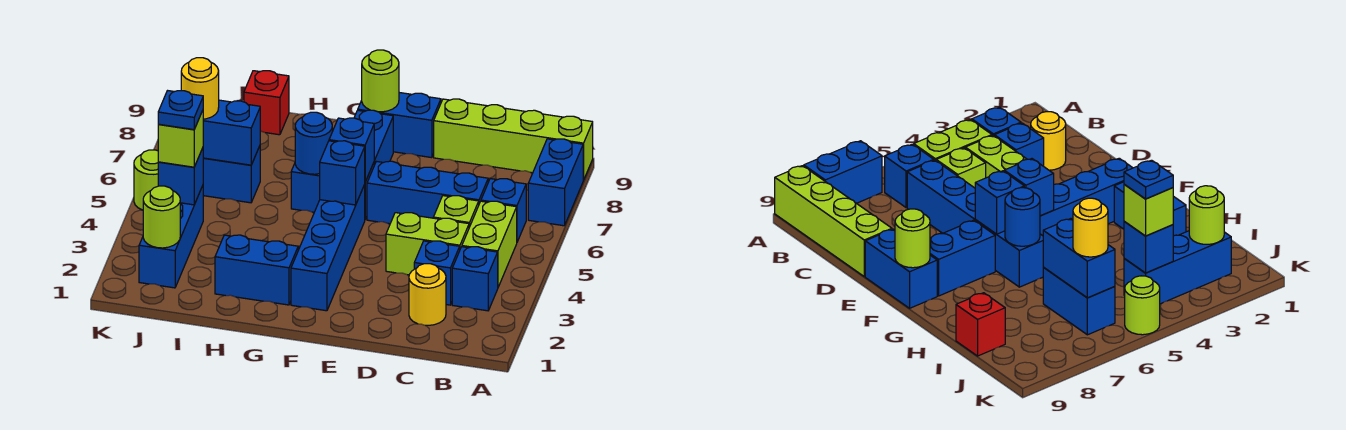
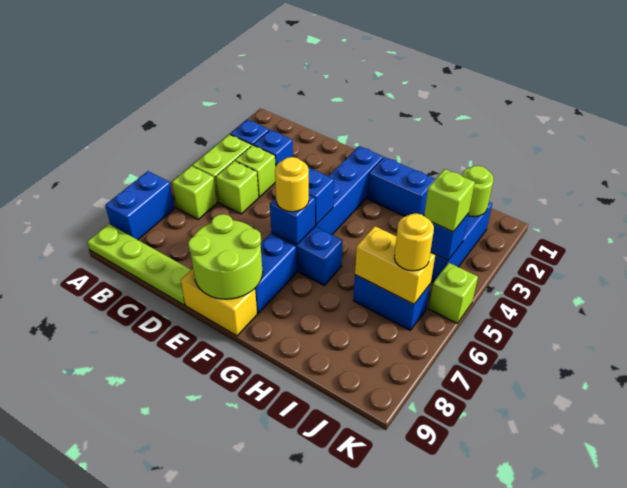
lime 1x4 brick [434,99,593,180] -> lime 1x4 plate [87,224,191,305]
blue 1x1 brick [481,179,526,242] -> lime 1x1 brick [172,166,217,219]
yellow 1x1 round brick [409,264,446,325] -> yellow 1x1 round brick moved to [275,157,309,212]
lime 1x2 brick [386,213,469,275] -> lime 1x1 brick [235,145,276,197]
blue 1x3 brick [367,161,488,224] -> none
blue 1x2 brick [358,93,441,158] -> yellow 1x2 brick [181,269,257,336]
lime 1x1 round brick [362,50,399,112] -> lime 2x2 round brick [188,214,263,299]
blue 1x1 round brick [295,112,332,174] -> none
blue 1x2 brick [203,100,260,165] -> yellow 1x2 brick [355,226,435,304]
red 1x1 brick [244,71,289,135] -> none
blue 1x1 plate [158,91,203,130] -> none
lime 1x1 round brick [134,150,158,210] -> lime 1x1 brick [429,263,478,323]

